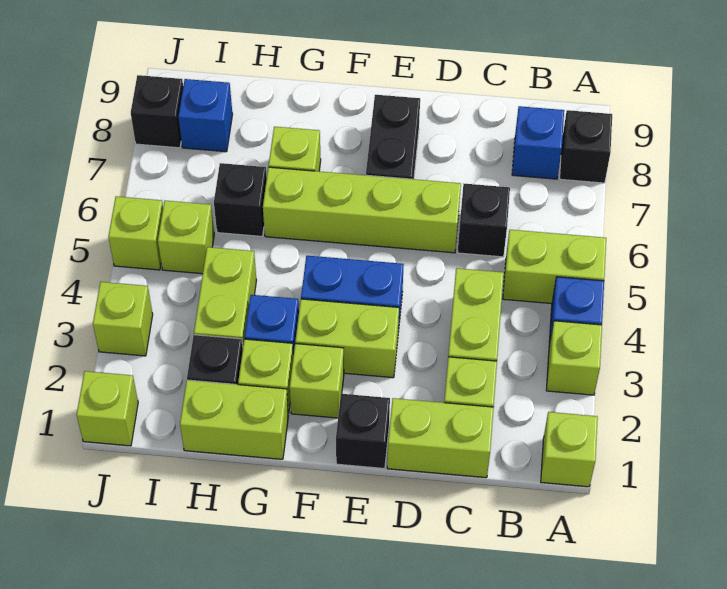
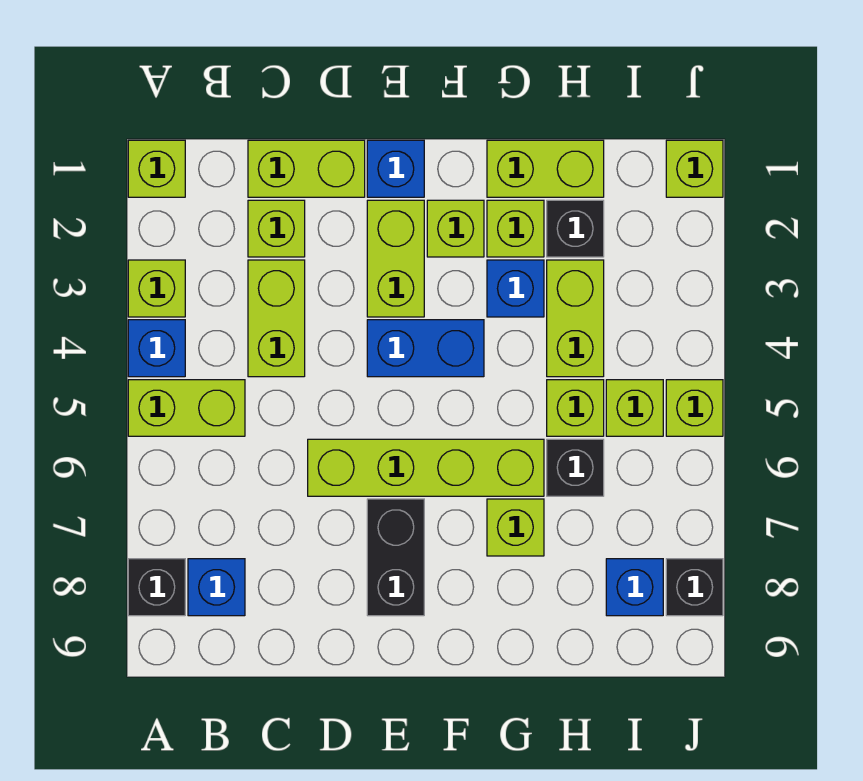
black 1x1 brick [458,184,510,257] -> none
black 1x1 brick [336,394,390,469] -> blue 1x1 brick [367,140,424,197]
lime 1x2 brick [295,299,399,378] -> lime 1x2 brick turned to [367,200,424,317]
lime 1x1 brick [93,282,153,356] -> lime 1x1 brick moved to [547,380,604,436]

